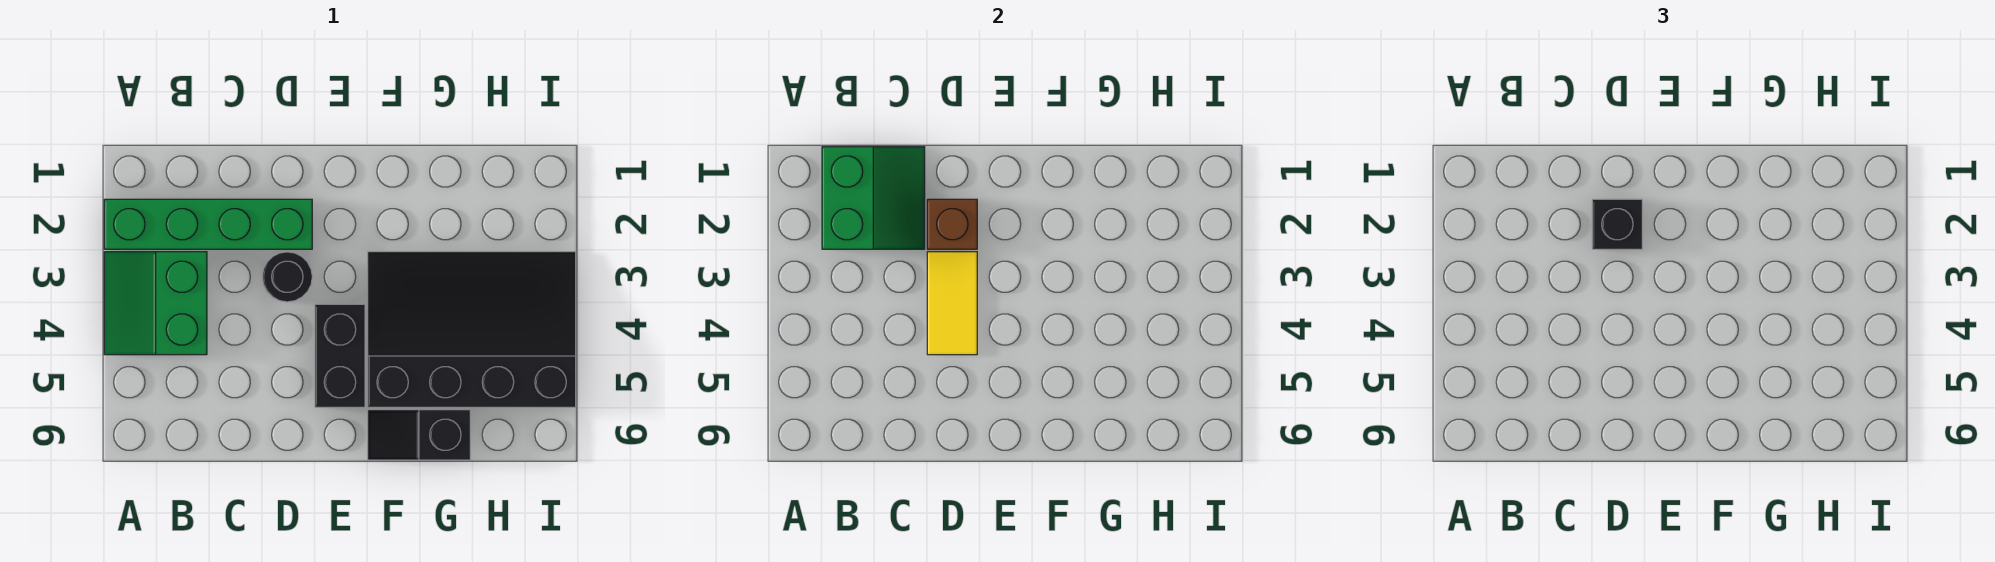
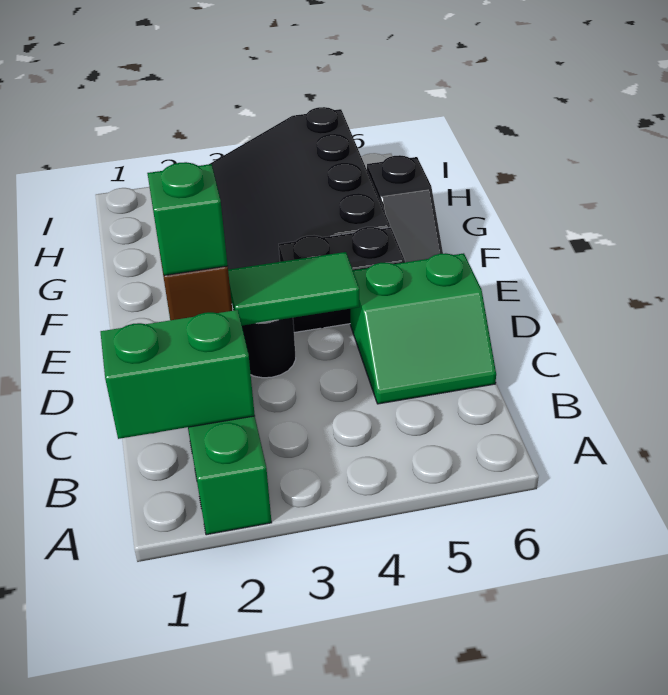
green 2x2 slope [104,252,207,355] -> green 2x2 slope moved to [350,253,496,404]
black 1x1 brick [1592,199,1642,249] -> green 1x1 brick [147,162,228,275]
yellow 1x2 tile [927,252,977,355] -> green 1x2 tile [228,252,360,326]

